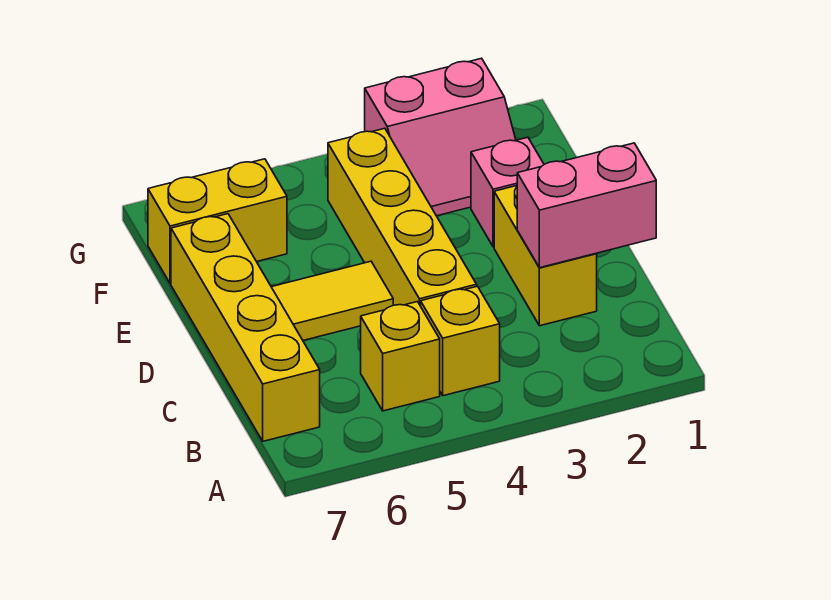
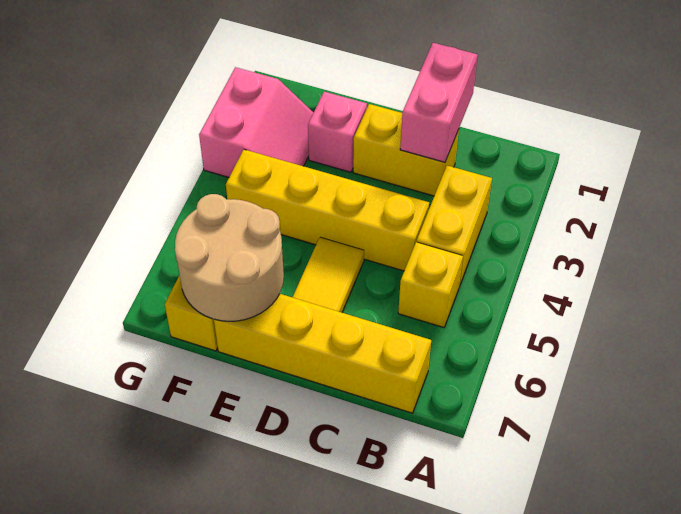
yellow 1x1 brick [421,286,500,396] -> yellow 1x2 brick [417,166,492,287]
none -> tan 2x2 round brick [175,194,284,321]

